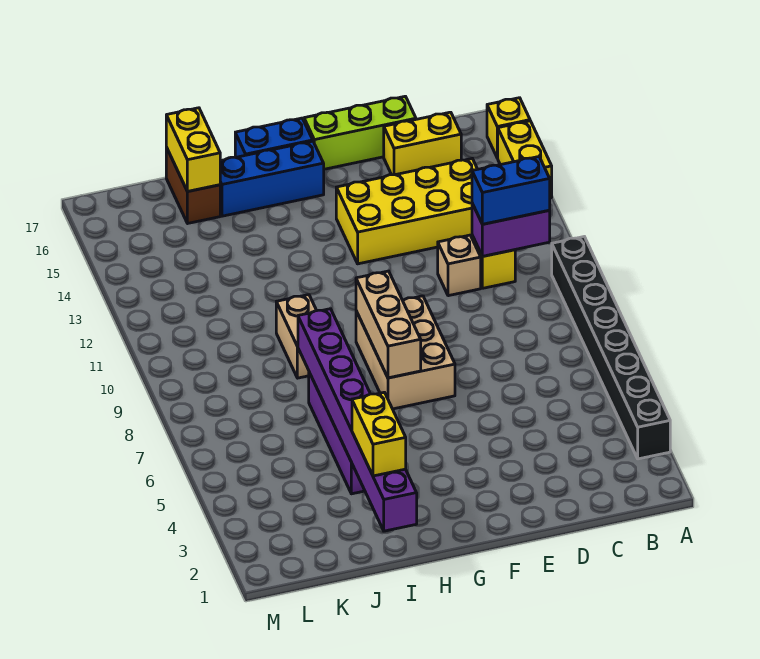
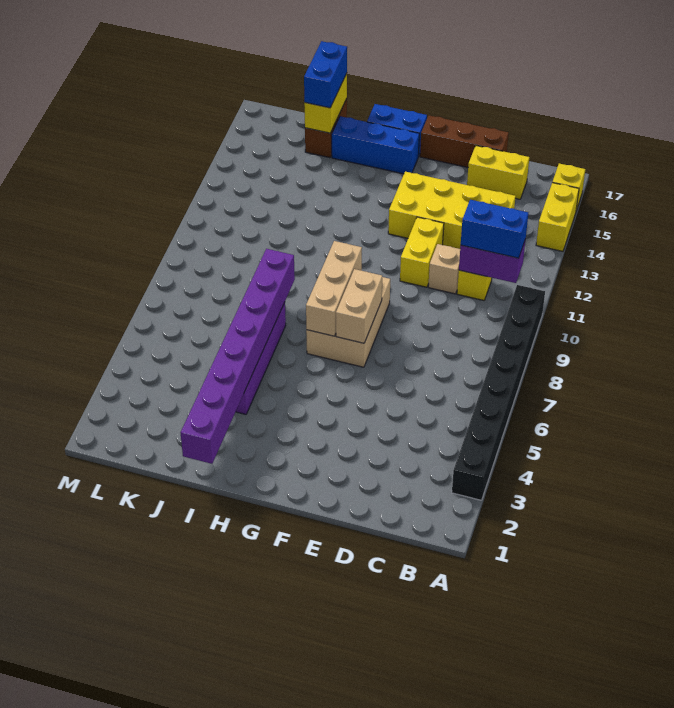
lime 1x3 brick [304,96,416,169] -> brown 1x3 brick [420,115,509,167]
yellow 1x2 brick [352,392,406,476] -> yellow 1x2 brick moved to [400,217,444,287]
tan 1x2 brick [276,295,317,378] -> tan 1x2 brick moved to [336,269,382,343]
none -> blue 1x2 brick [304,41,347,108]

